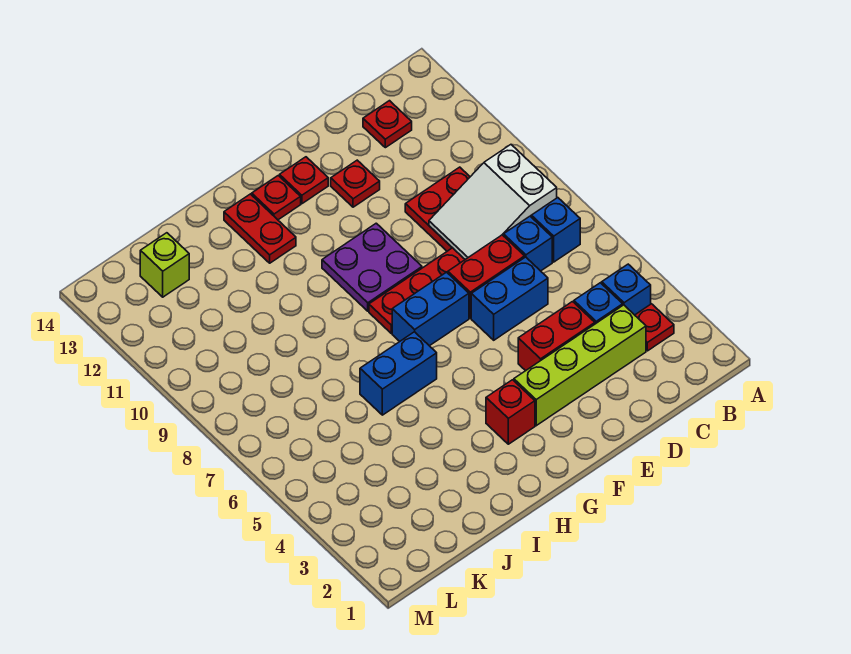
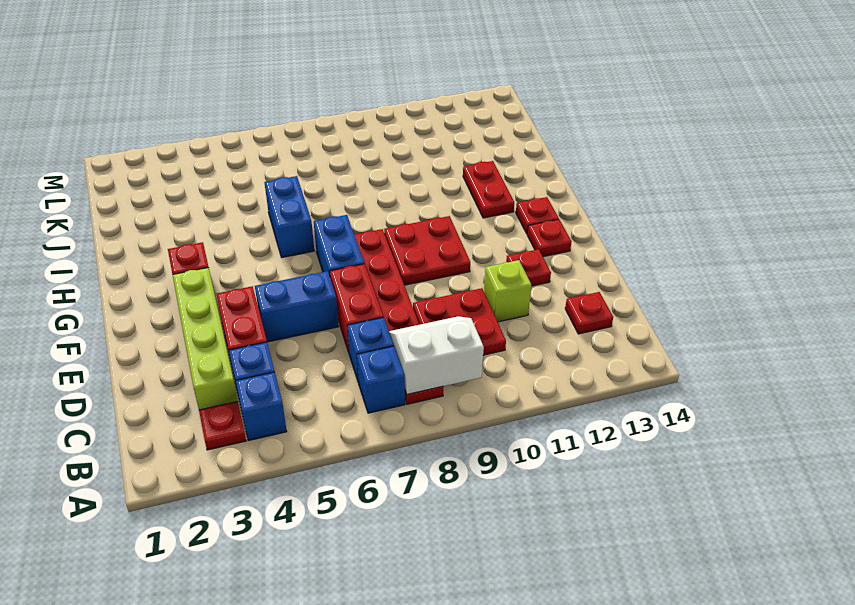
white 2x3 slope [429,145,557,259] -> white 2x2 slope [389,316,484,394]
blue 1x2 brick [471,257,548,340] -> blue 1x2 brick turned to [255,271,338,342]
purple 2x2 plate [322,223,422,311] -> red 2x2 plate [384,216,470,285]
red 1x2 plate [224,194,296,263] -> red 1x2 plate turned to [463,161,514,218]
lime 1x1 brick [140,233,189,297] -> lime 1x1 brick moved to [484,260,531,322]

